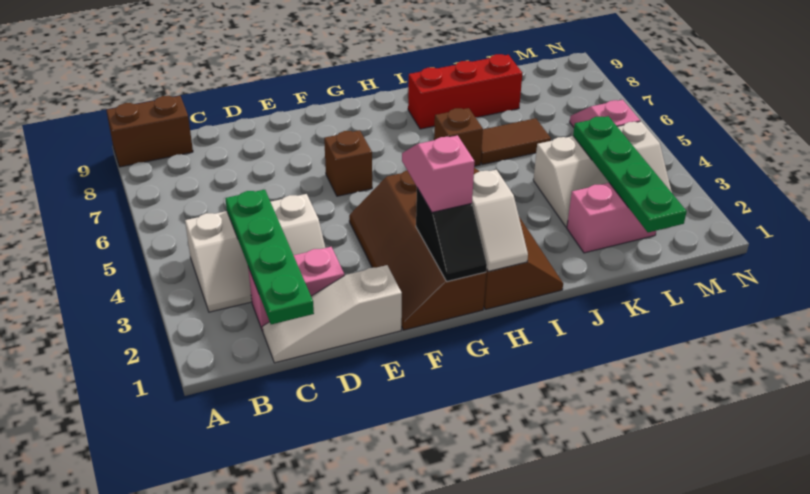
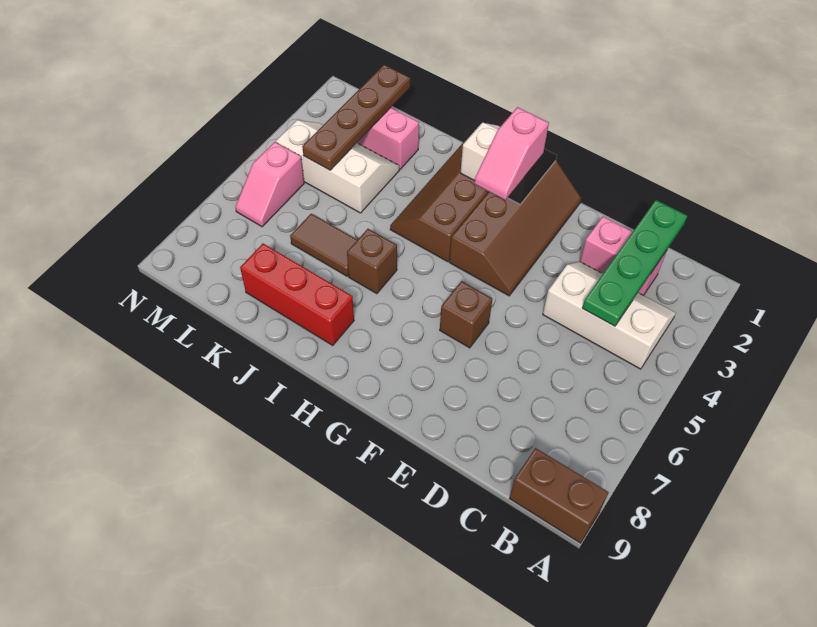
white 1x3 slope [263,265,402,363] -> none
green 1x4 plate [573,116,687,232] -> brown 1x4 plate [302,65,410,170]

